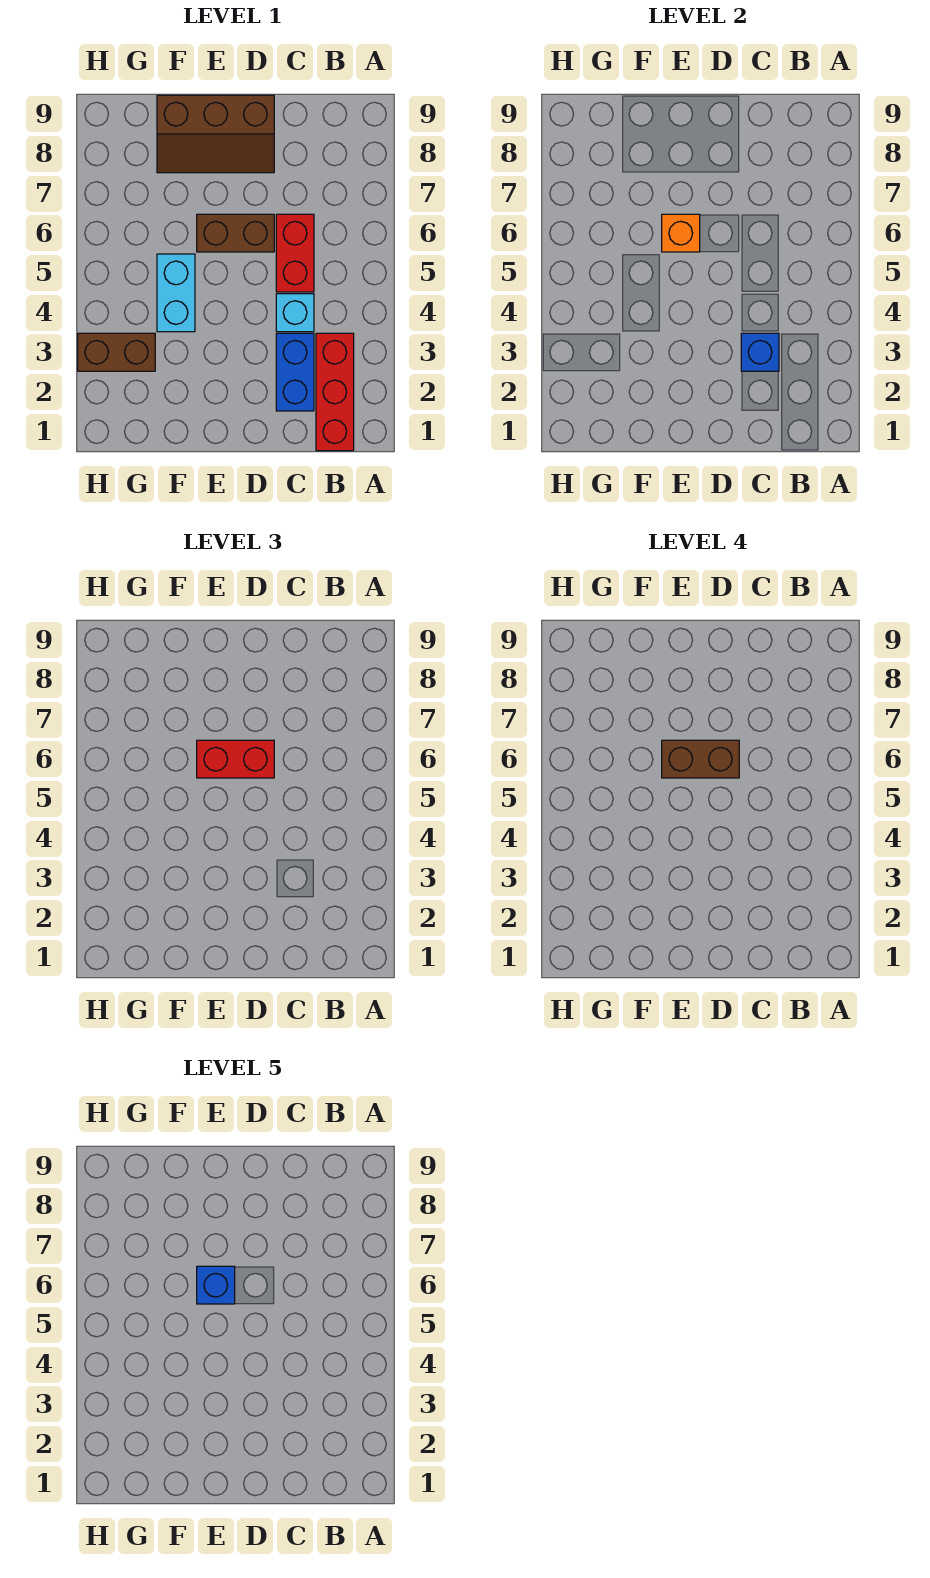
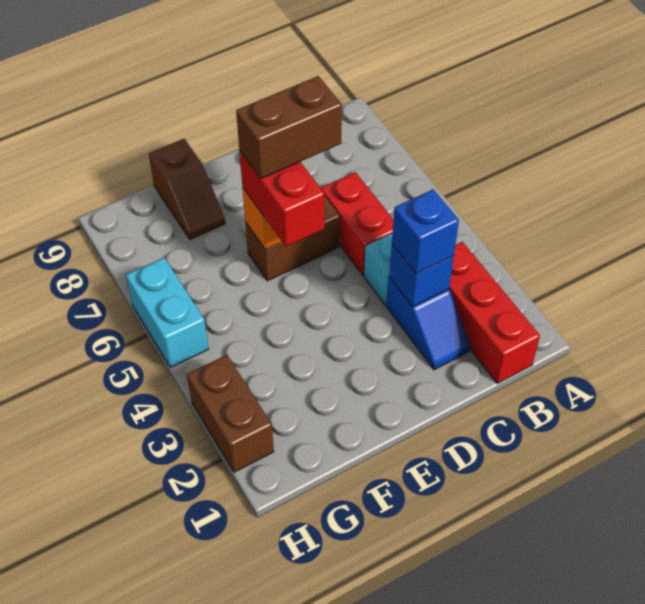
blue 1x2 brick [276,333,314,411] -> blue 1x2 slope [387,277,470,370]
red 1x2 brick [197,740,274,778] -> red 1x2 brick turned to [239,150,324,247]
brown 2x3 slope [157,95,274,173] -> brown 1x2 slope [149,139,225,240]
blue 1x1 brick [197,1266,235,1304] -> blue 1x1 brick moved to [392,190,459,274]
cyan 1x2 brick [157,254,195,332] -> cyan 1x2 brick moved to [126,258,208,367]
brown 1x2 brick [78,333,155,371] -> brown 1x2 brick turned to [187,355,274,472]

